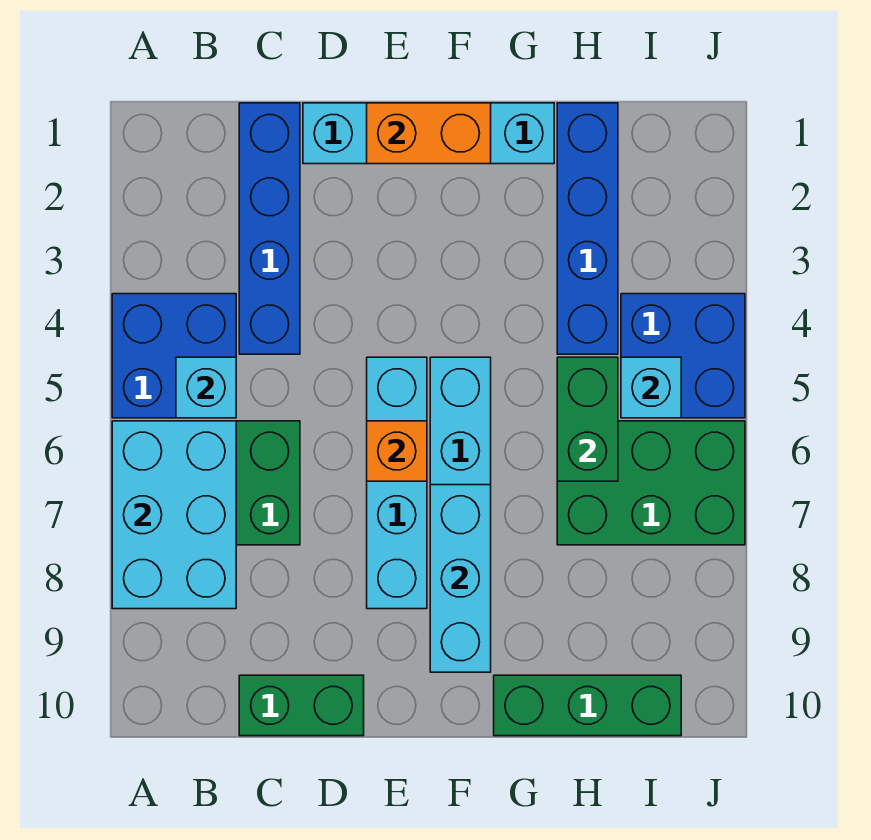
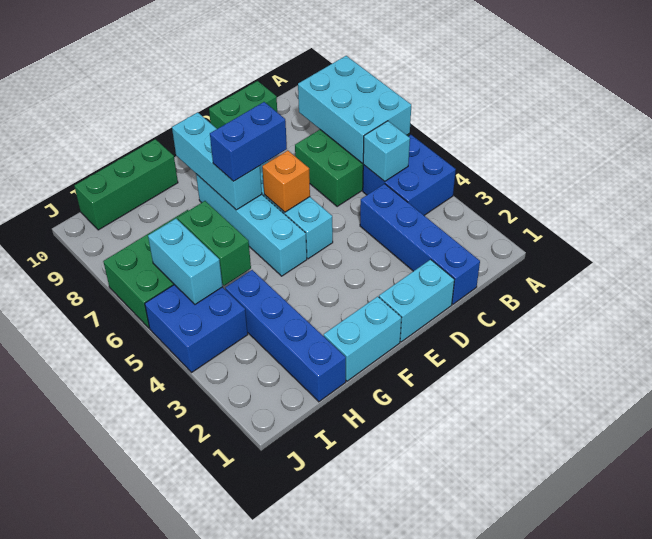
orange 1x2 brick [367,103,491,164] -> none
none -> blue 1x2 brick [210,102,287,181]
cyan 1x1 brick [621,357,681,418] -> cyan 1x2 brick [148,219,223,304]

